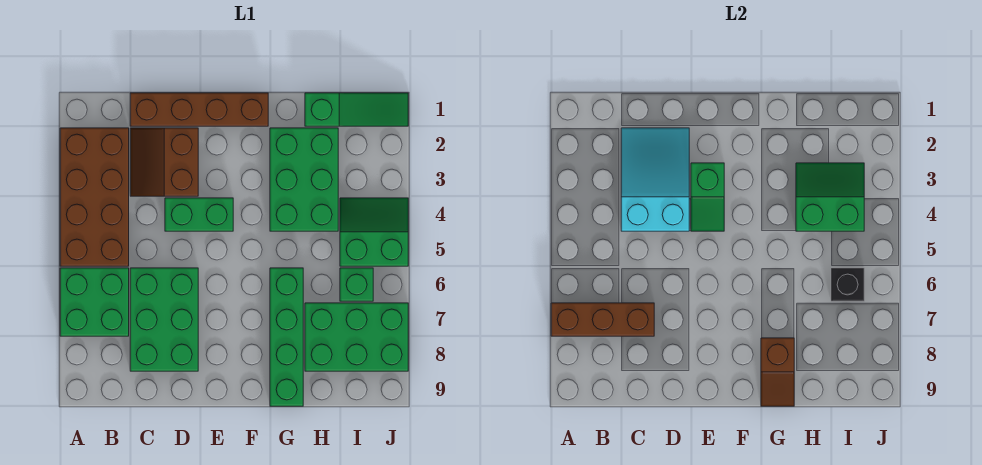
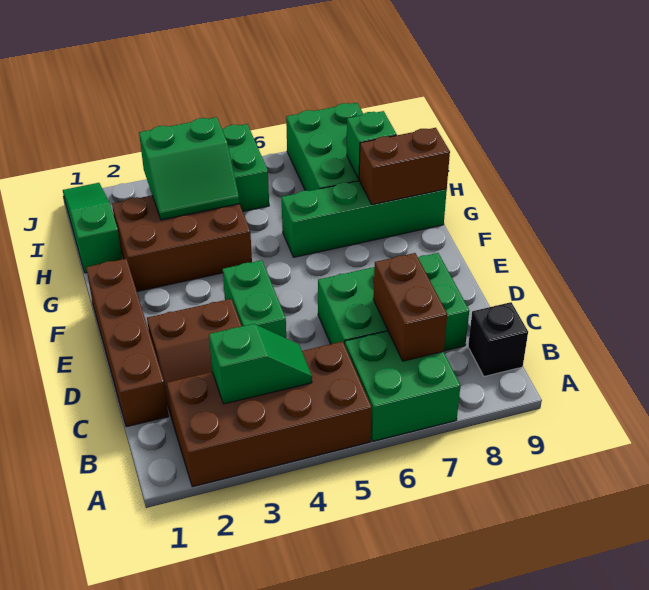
brown 1x3 brick [551,303,654,336] -> brown 1x2 brick [373,253,447,361]
cyan 2x3 slope [621,128,689,231] -> none
green 1x2 slope [691,163,724,231] -> green 1x2 slope moved to [209,324,312,404]
green 2x3 brick [270,128,338,231] -> brown 2x3 brick [112,195,252,291]
brown 1x2 slope [761,338,794,406] -> brown 1x2 brick [359,128,450,205]
green 2x2 slope [796,163,864,231] -> green 2x2 slope turned to [139,117,239,220]
green 1x1 brick [340,268,373,301] -> green 1x1 brick moved to [347,111,397,179]
black 1x1 brick [831,268,864,301] -> black 1x1 brick moved to [468,302,528,376]

